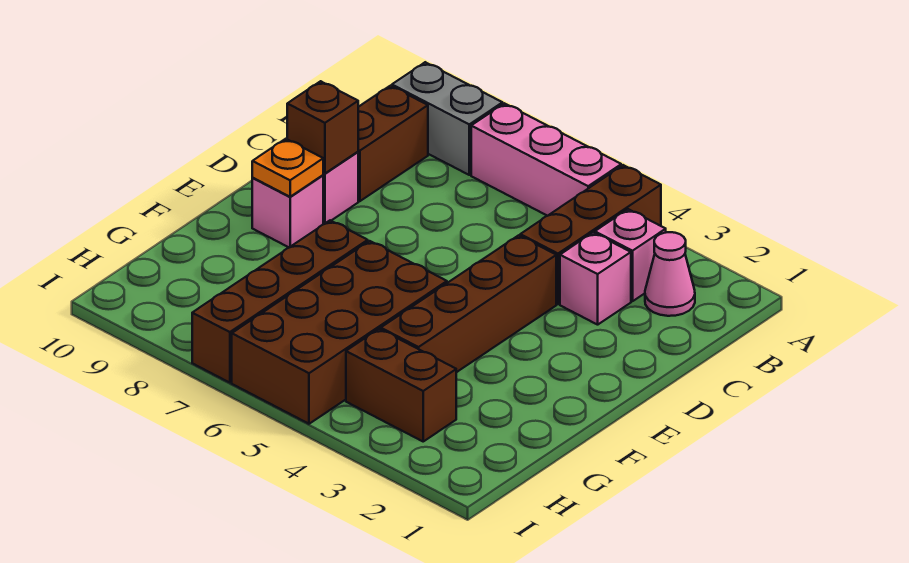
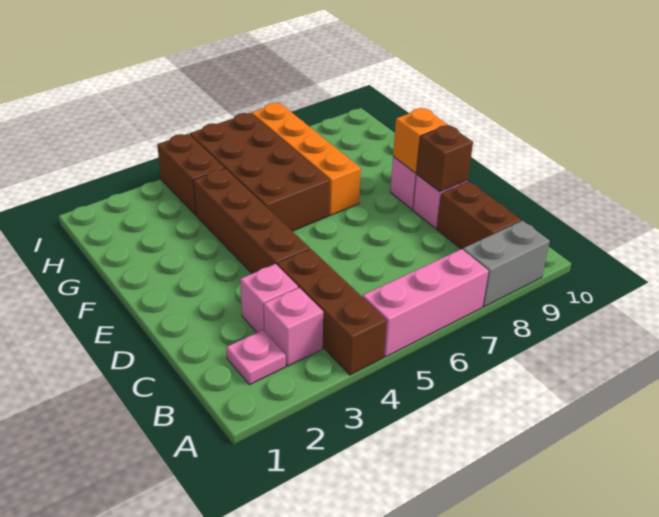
pink 1x1 cone [645,232,695,316] -> pink 1x1 plate [227,330,286,385]
orange 1x1 plate [252,139,323,197] -> orange 1x1 brick [393,108,447,173]
brown 1x4 brick [192,220,368,383] -> orange 1x4 brick [252,103,361,215]
brown 1x2 brick [346,329,456,441] -> brown 1x2 brick turned to [157,134,224,215]

